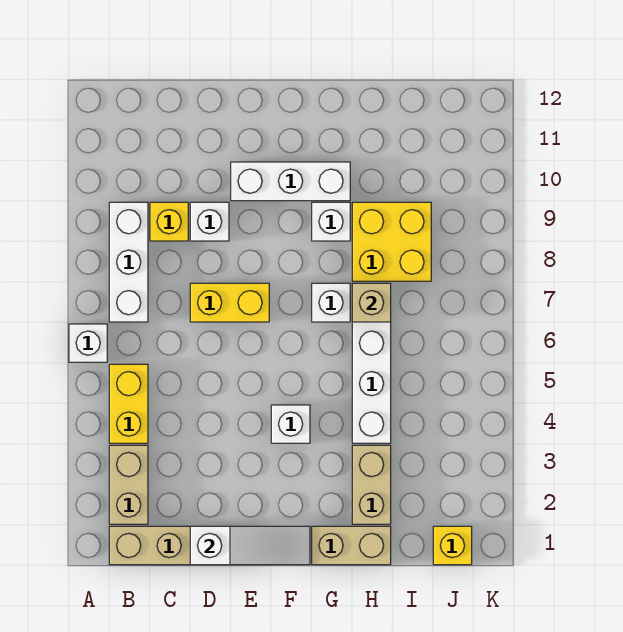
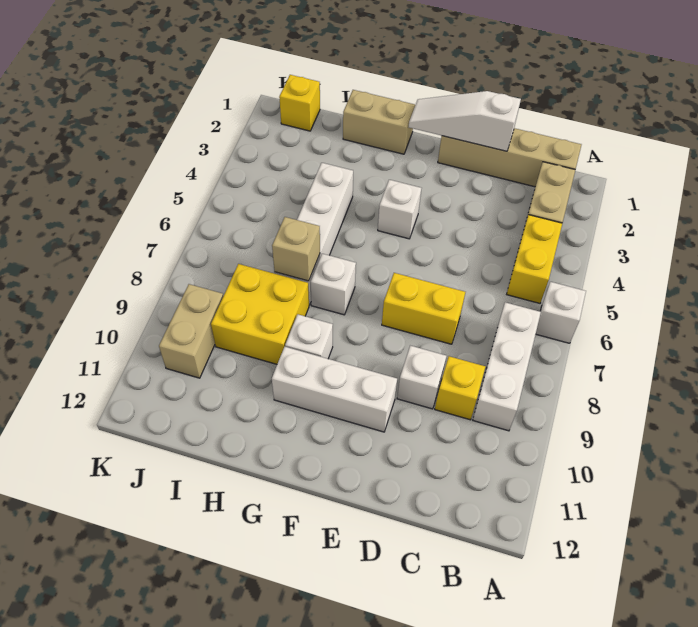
tan 1x2 brick [352,445,391,524] -> tan 1x2 brick moved to [159,284,223,378]

